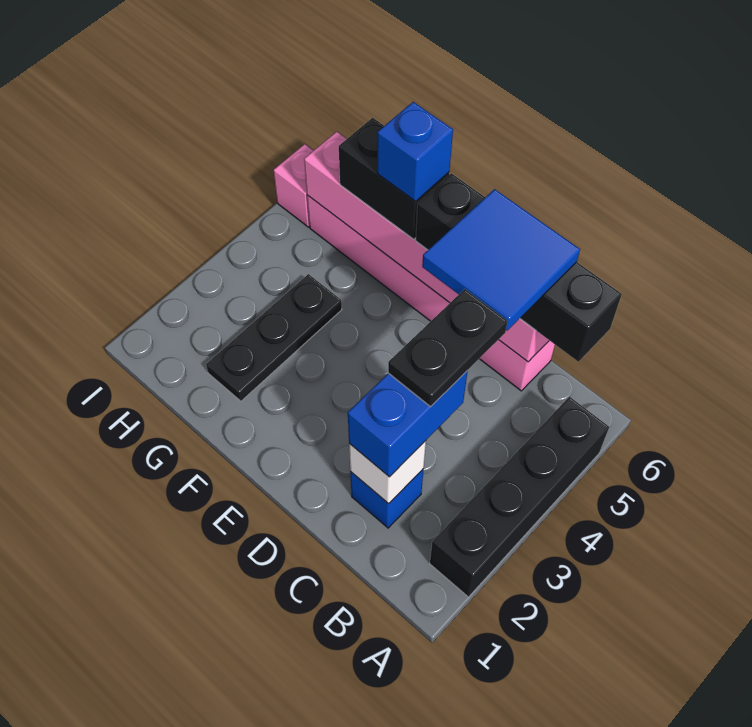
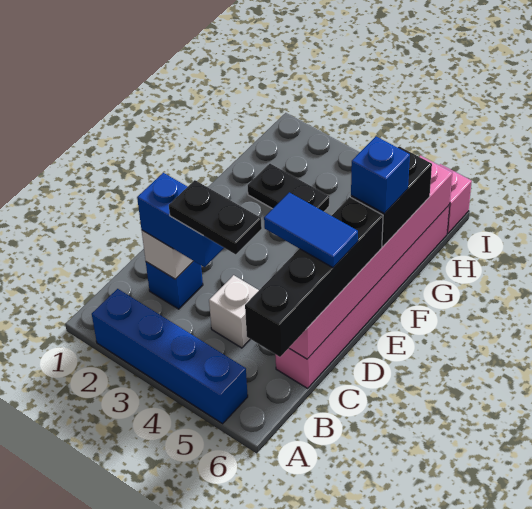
black 1x4 brick [430,397,609,597] -> blue 1x4 brick [92,289,248,424]
none -> white 1x1 brick [209,275,259,348]
blue 2x2 tile [422,189,580,330] -> blue 1x2 tile [264,192,358,268]
black 1x3 plate [206,274,342,401] -> black 1x2 plate [248,164,329,211]

